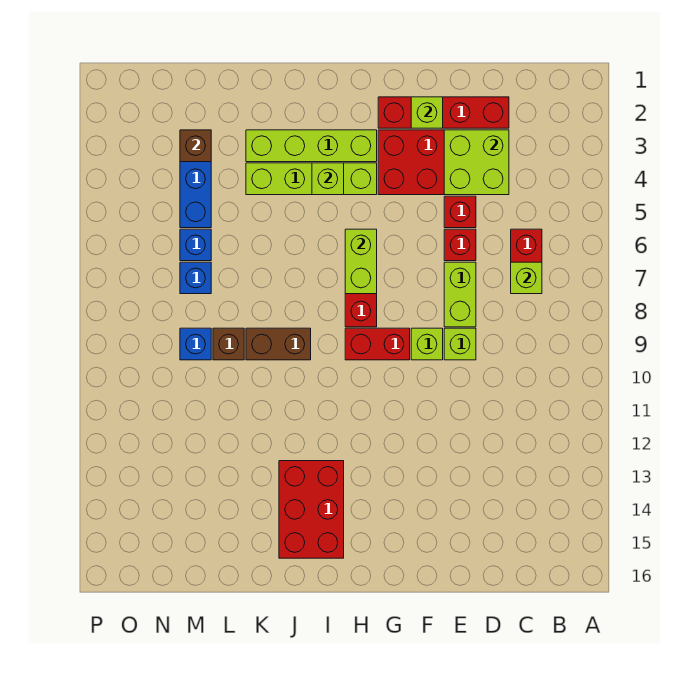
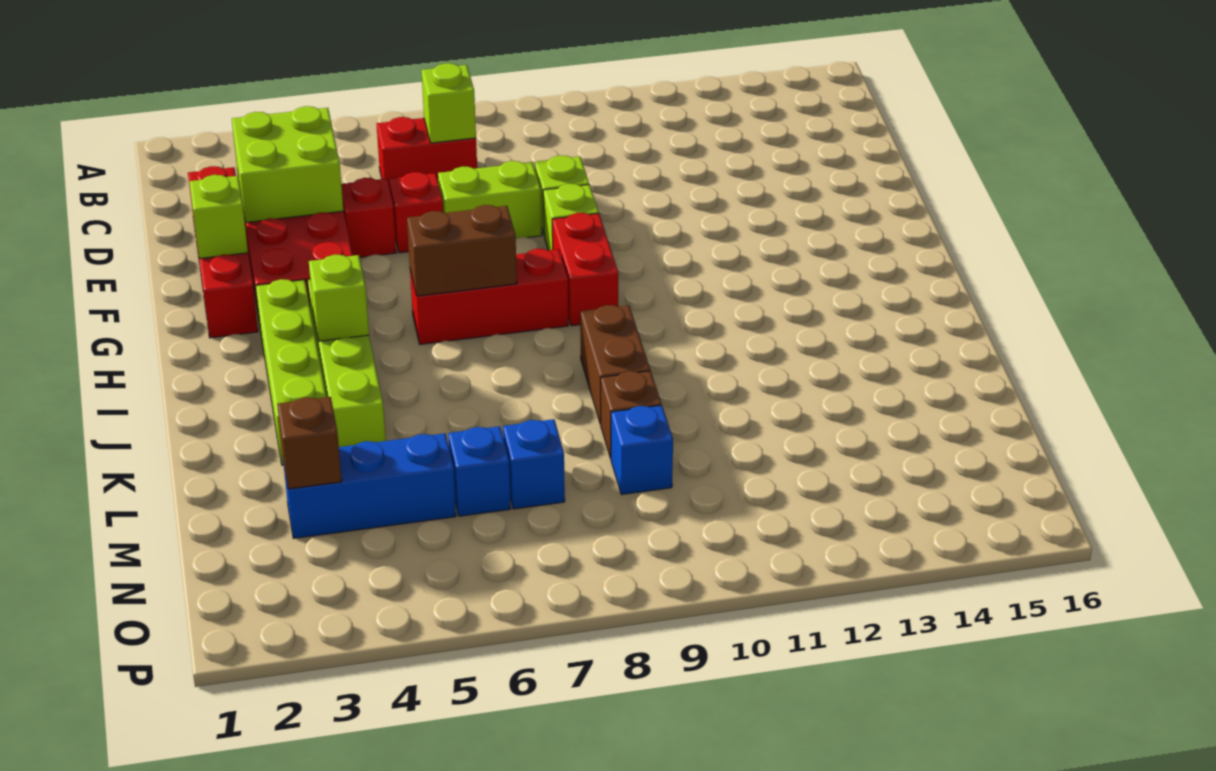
lime 1x2 brick [345,229,377,294] -> brown 1x2 brick [407,205,517,296]
red 2x3 brick [279,461,344,558] -> none

